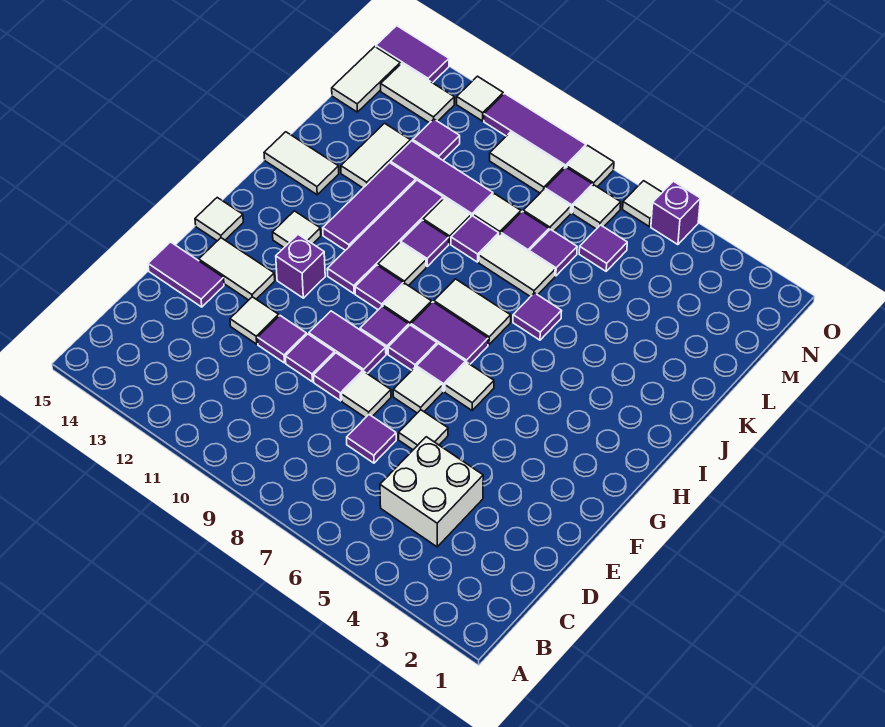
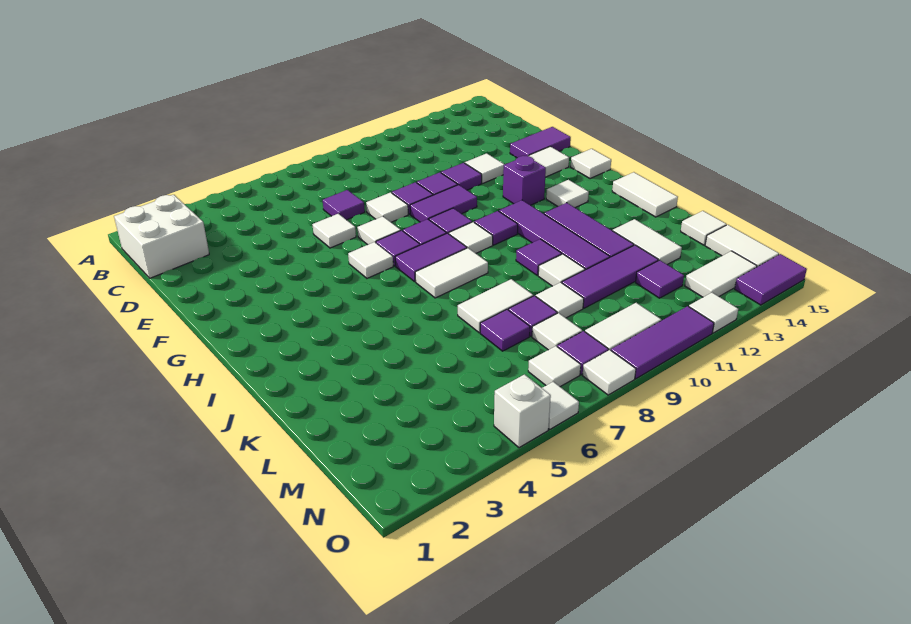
white 2x2 brick [380,437,483,547] -> white 2x2 brick moved to [114,195,209,278]
white 1x1 tile [378,243,426,286] -> white 1x1 tile moved to [681,211,726,245]
purple 1x1 tile [513,293,562,340] -> none
white 1x2 tile [264,132,339,195] -> white 1x2 tile turned to [612,172,678,217]
purple 1x1 tile [451,216,499,262] -> none
purple 1x1 tile [579,225,627,271] -> none
purple 1x1 brick [651,181,700,245] -> white 1x1 brick [494,374,551,448]

